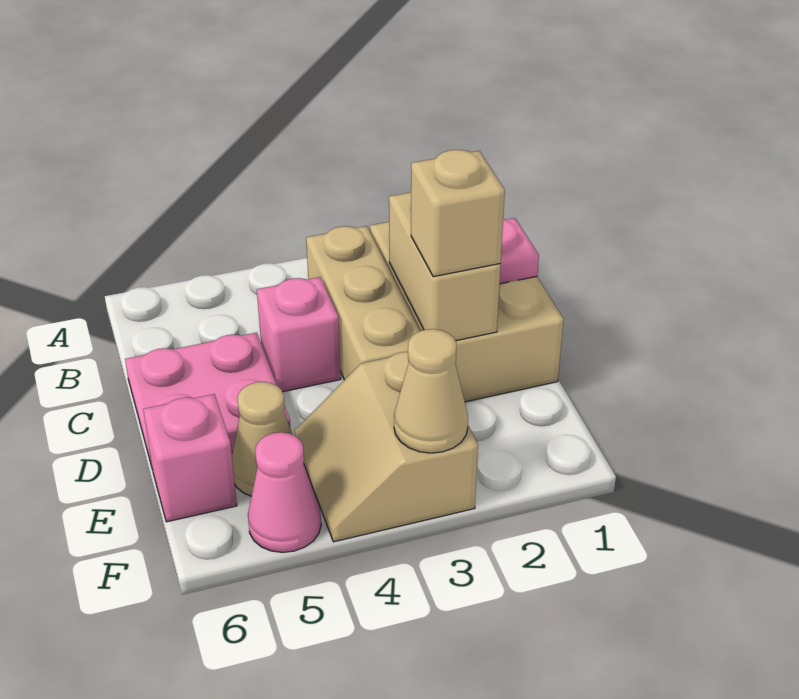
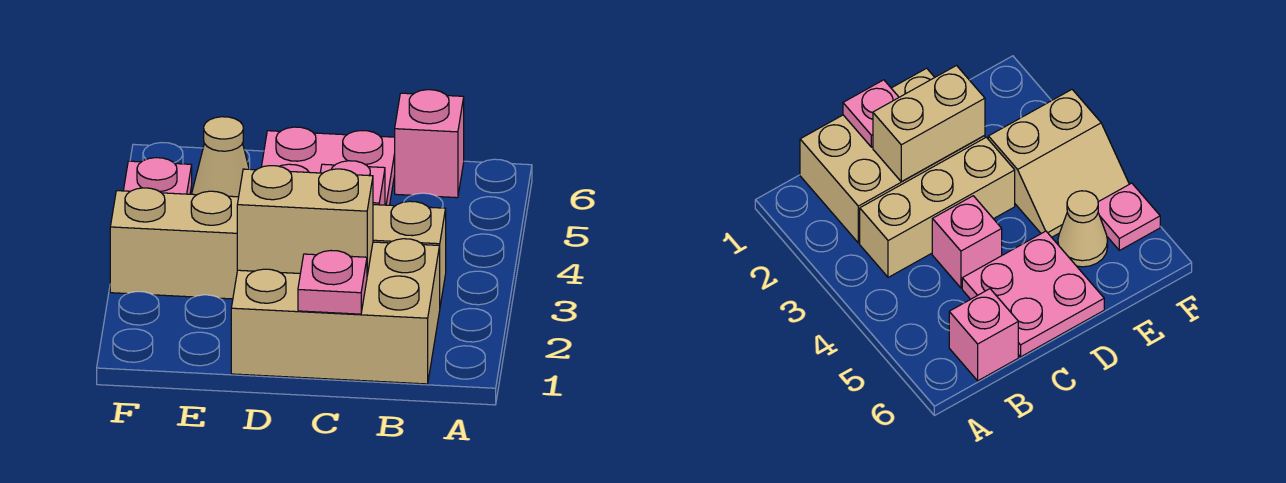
tan 1x1 brick [411,150,505,277] -> none
pink 1x1 brick [143,394,237,522] -> pink 1x1 brick moved to [395,90,464,198]
tan 1x1 cone [394,329,468,453] -> none
pink 1x1 cone [248,432,321,552] -> pink 1x1 plate [123,158,192,194]

